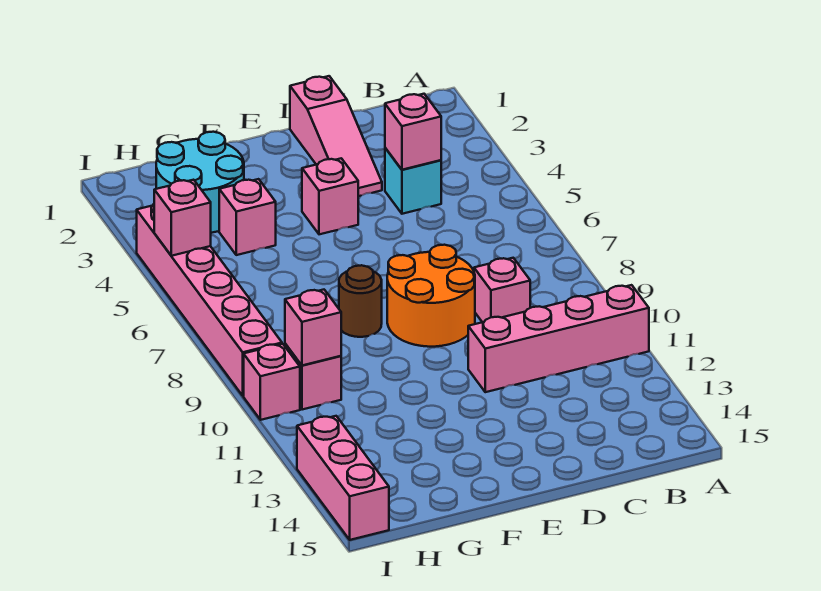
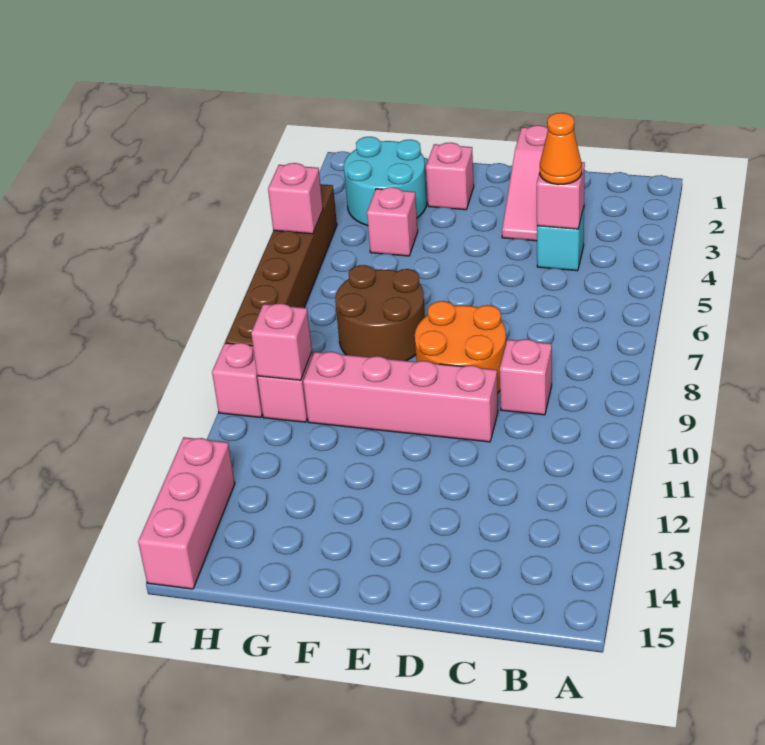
pink 1x4 brick [468,285,649,392] -> pink 1x4 brick moved to [303,352,498,442]
none -> orange 1x1 cone [540,113,582,185]
pink 1x1 brick [302,158,358,234] -> pink 1x1 brick moved to [426,143,474,210]
brown 1x1 round brick [339,265,382,337] -> brown 2x2 round brick [335,265,425,361]
pink 1x6 brick [137,204,282,396] -> brown 1x6 brick [225,184,337,346]

